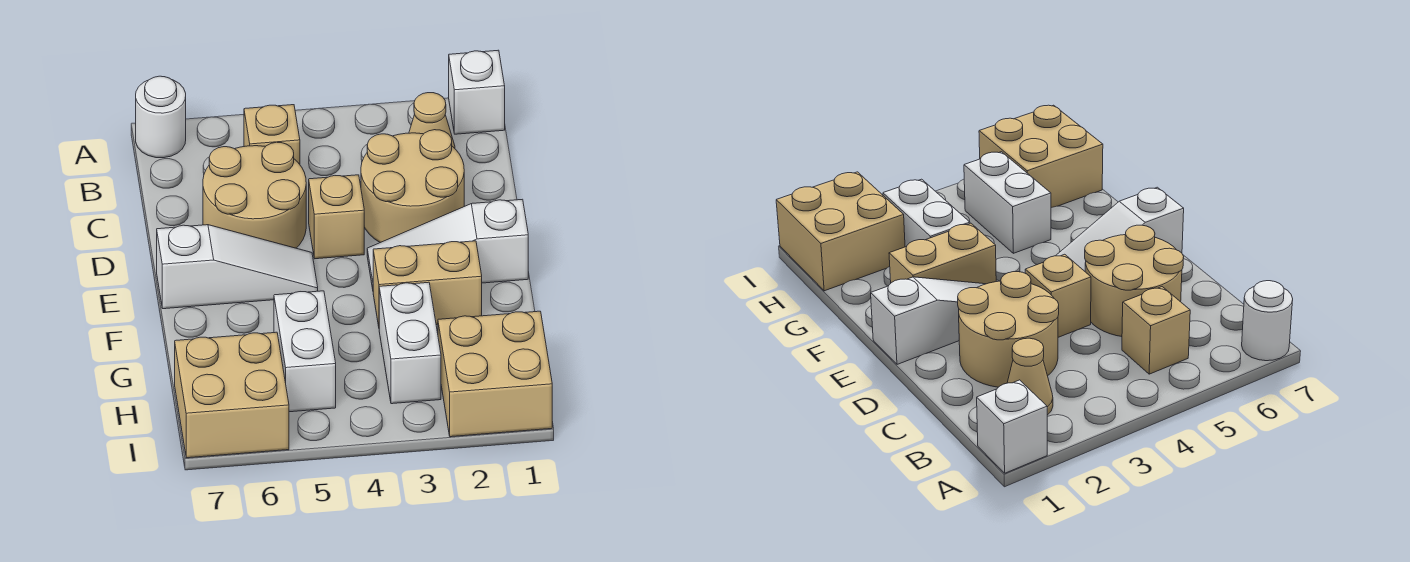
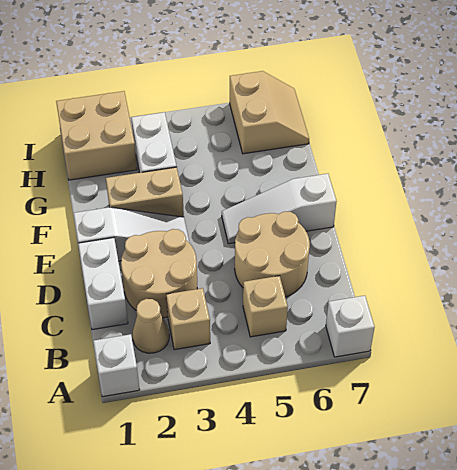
white 1x1 round brick [136,76,186,158] -> white 1x1 brick [326,296,375,357]
tan 1x1 brick [309,175,364,259] -> tan 1x1 brick moved to [166,288,210,350]
white 1x2 brick [274,291,336,412] -> white 1x2 brick moved to [78,238,128,330]
tan 2x2 brick [175,332,289,458] -> tan 2x2 slope [230,71,309,154]

